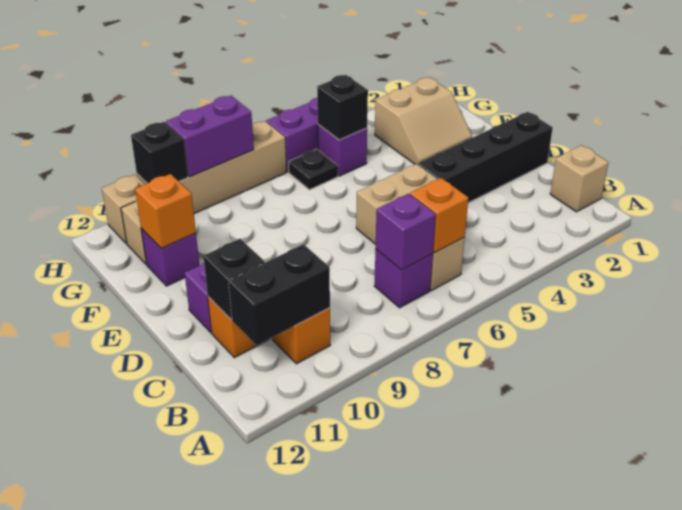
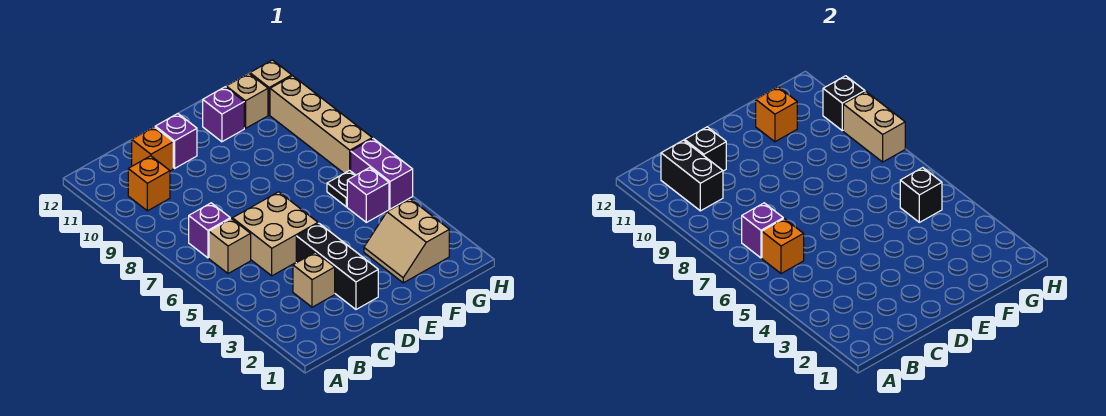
tan 1x1 brick [550,145,608,212] -> tan 1x1 brick moved to [293,252,335,307]
black 1x4 brick [418,112,553,203] -> black 1x3 brick [296,223,378,309]
purple 1x2 brick [166,96,254,177] -> tan 1x2 brick [843,91,905,162]

